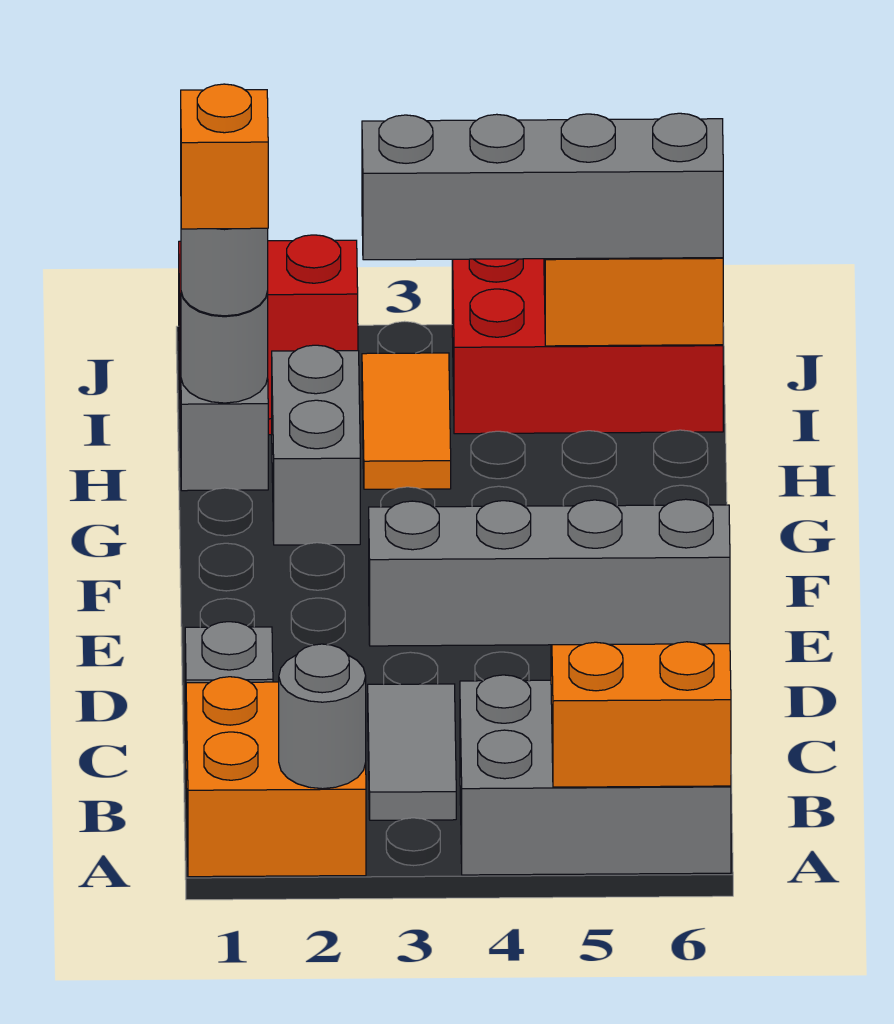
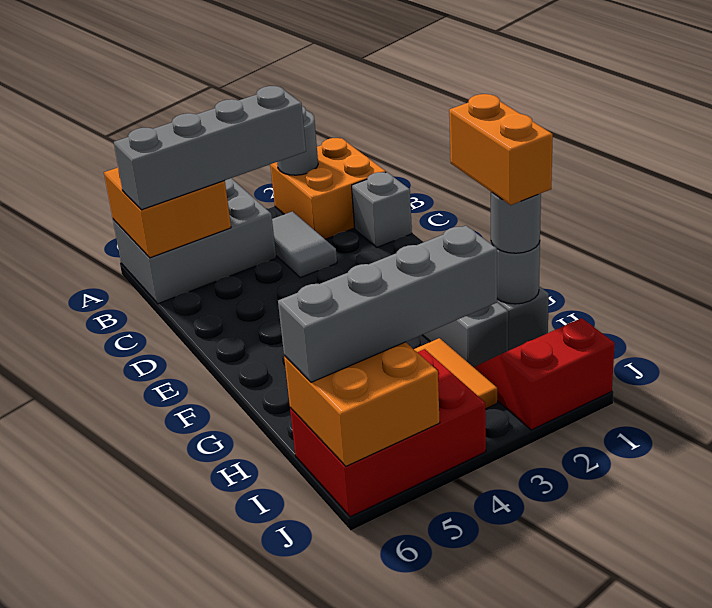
orange 1x1 brick [181,84,268,229] -> orange 1x2 brick [449,94,553,205]

